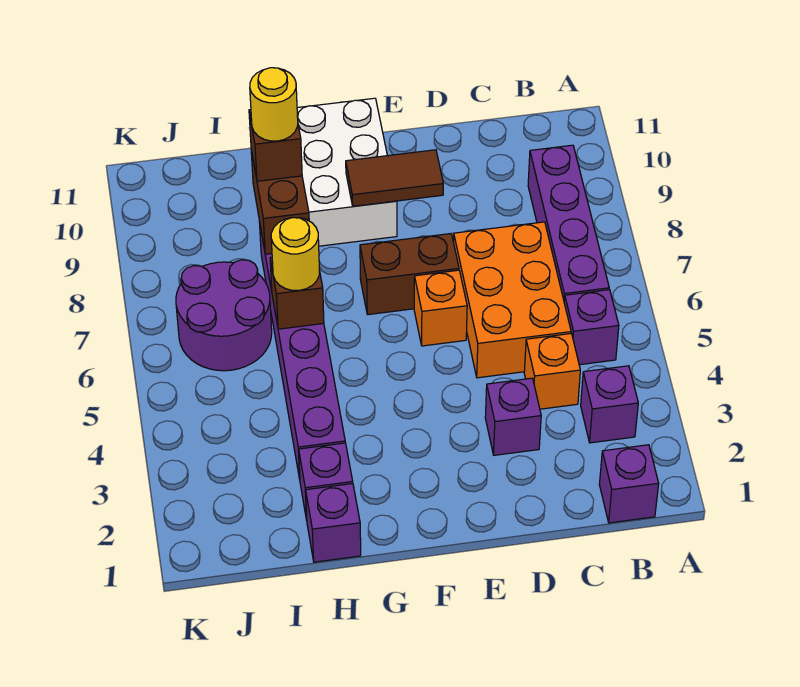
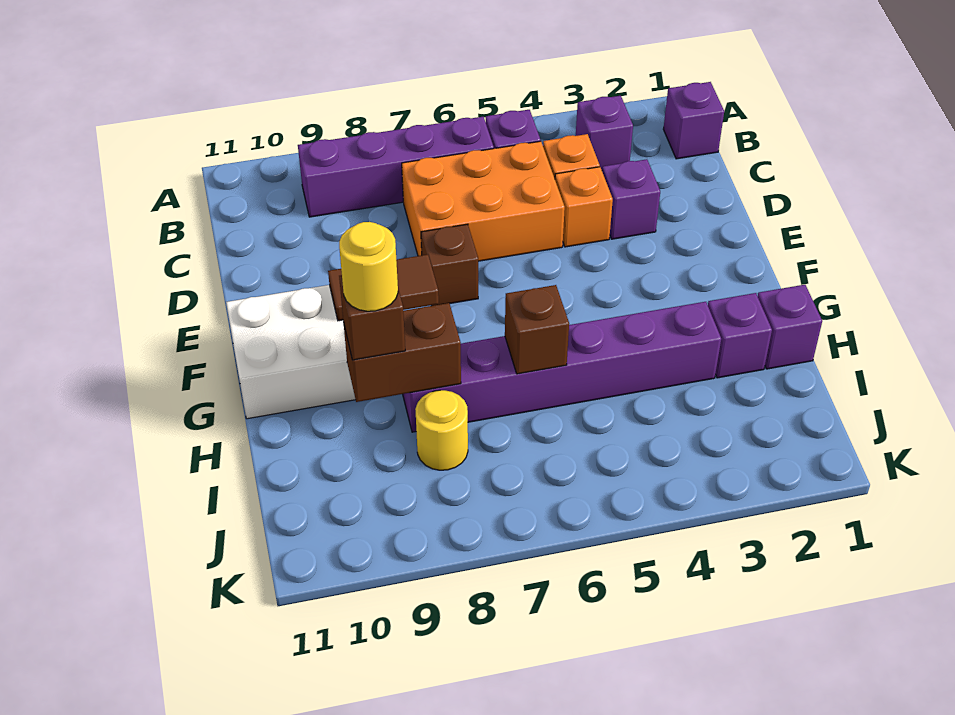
orange 1x1 brick [414,270,467,346] -> orange 1x1 brick moved to [555,167,613,247]
brown 1x2 brick [360,234,459,315] -> brown 1x1 brick [421,224,478,306]
brown 1x2 tile [346,150,443,206] -> brown 1x2 tile turned to [328,254,439,321]
yellow 1x1 round brick [271,218,319,290] -> yellow 1x1 round brick moved to [415,390,468,470]
purple 2x2 round brick [176,260,272,371] -> none

